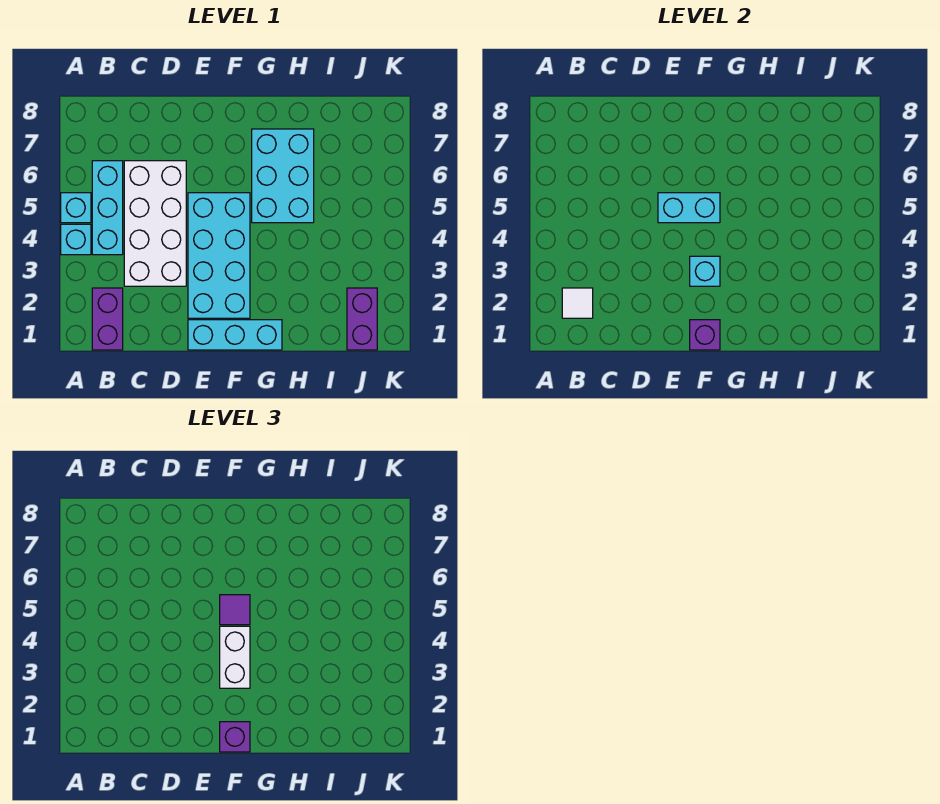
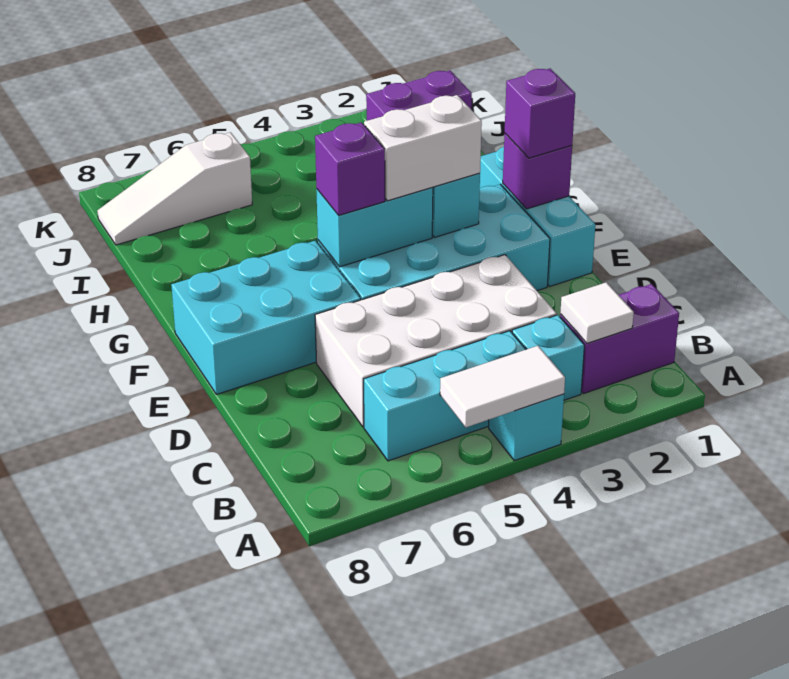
none -> white 1x2 tile [440,346,565,427]
cyan 1x1 brick [61,193,91,223] -> cyan 1x1 brick moved to [512,315,584,400]
cyan 1x2 brick [658,193,720,223] -> cyan 1x2 brick turned to [316,187,433,267]
purple 1x1 tile [220,595,250,625] -> purple 1x1 brick [315,122,385,215]
cyan 2x3 brick [252,129,314,223] -> cyan 2x3 brick moved to [171,241,361,394]
none -> white 1x3 slope [97,132,252,245]

